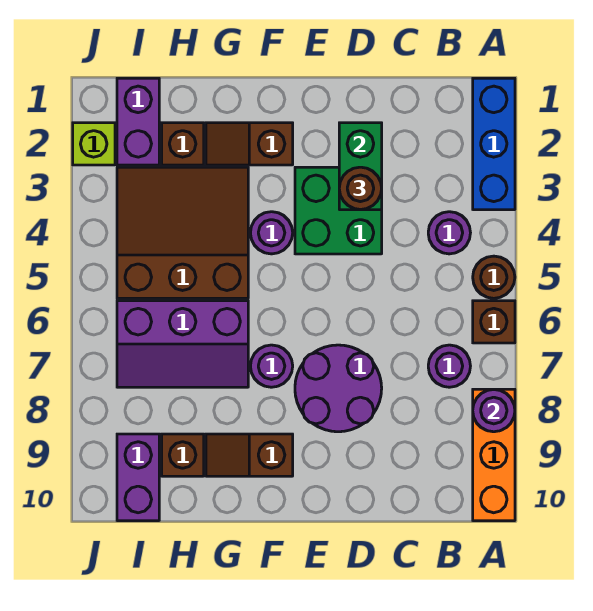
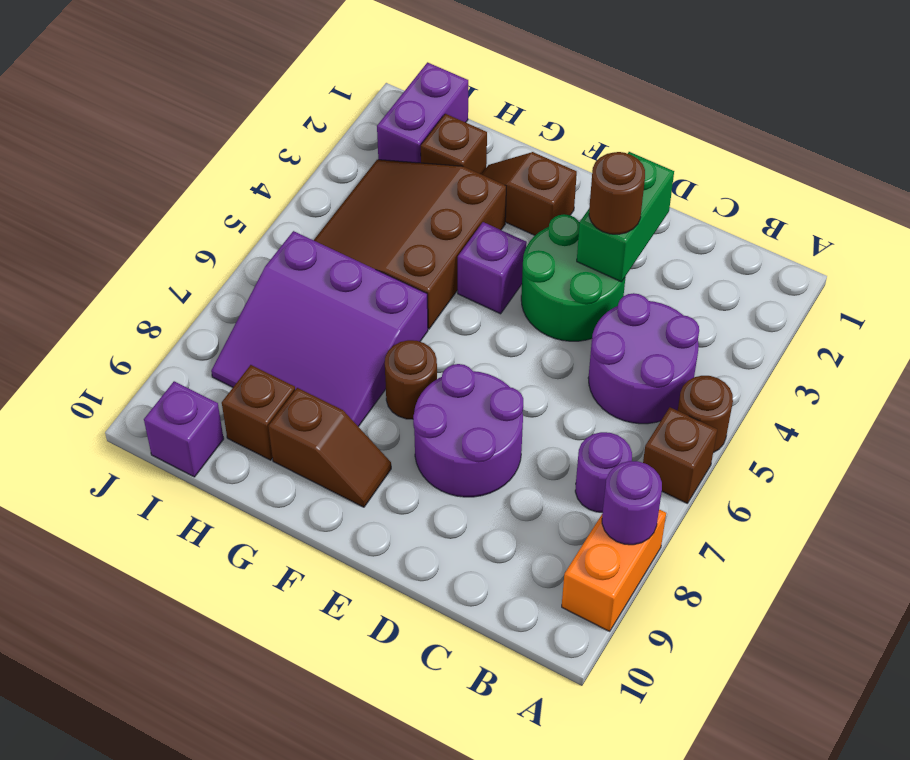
blue 1x3 brick [473,78,515,210] -> none
orange 1x3 brick [473,389,515,521] -> orange 1x2 brick [562,510,666,631]
purple 1x1 round brick [428,212,470,254] -> purple 2x2 round brick [588,293,699,424]
green 2x2 brick [295,167,382,254] -> green 2x2 round brick [521,214,626,341]
purple 1x1 round brick [250,212,293,254] -> purple 1x1 brick [458,222,527,314]
purple 1x1 round brick [250,345,293,387] -> brown 1x1 round brick [385,340,437,419]
brown 1x2 slope [206,434,293,476] -> brown 1x2 slope turned to [268,388,391,507]
brown 3x3 slope [117,167,248,298] -> brown 3x3 slope turned to [314,160,506,329]
purple 2x3 slope [117,301,248,387] -> purple 3x3 slope [211,231,428,427]
purple 1x2 brick [117,434,159,521] -> purple 1x1 brick [144,381,224,477]
lime 1x1 brick [73,123,115,165] -> none

